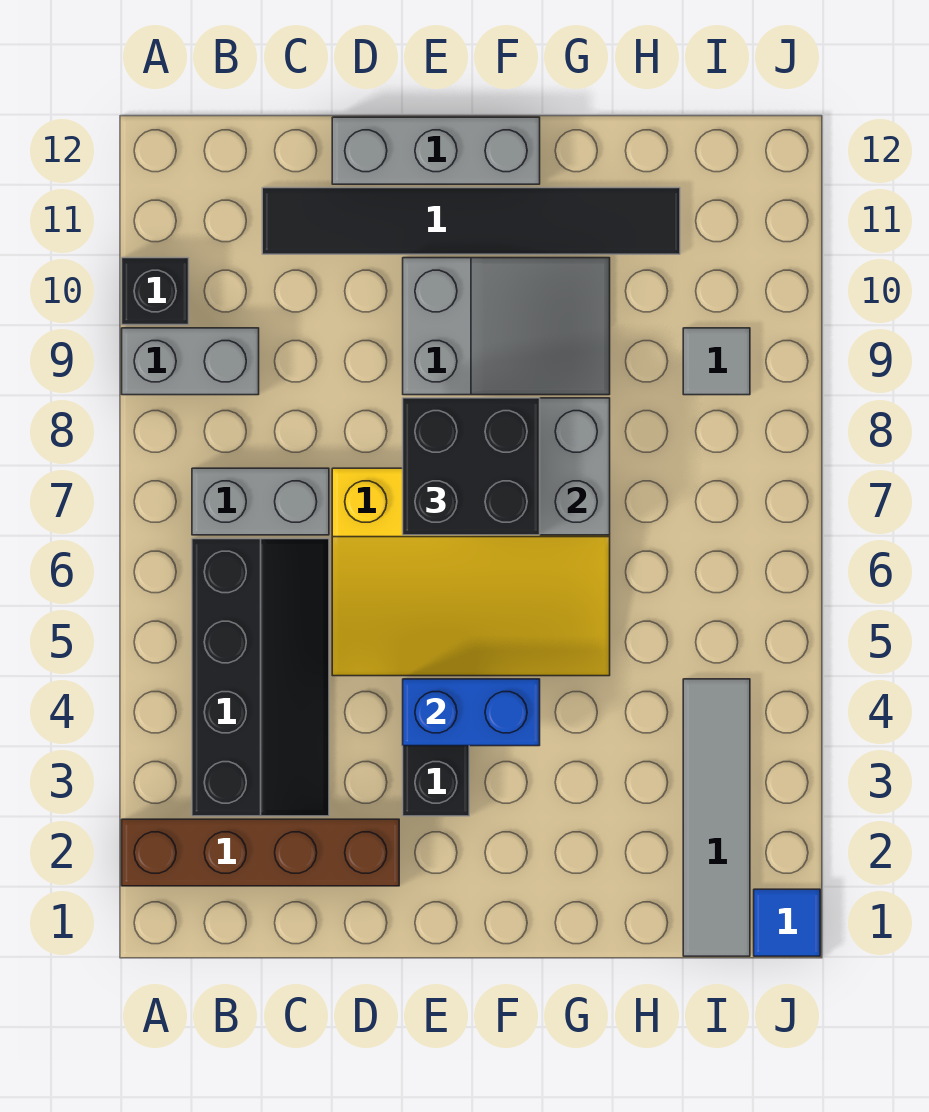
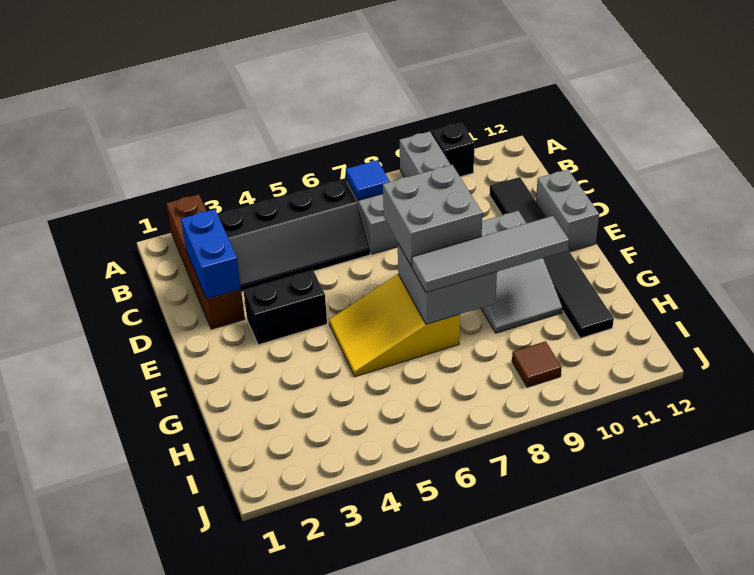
yellow 3x4 slope [332,468,610,676] -> yellow 2x3 slope [329,274,460,377]
grey 1x3 brick [332,117,540,184] -> grey 1x2 brick [536,169,599,252]
blue 1x2 brick [403,679,540,746] -> blue 1x2 brick moved to [181,209,241,299]
black 2x2 brick [403,398,540,535] -> grey 2x2 brick [383,165,482,266]
grey 1x4 tile [683,679,750,956] -> grey 1x4 tile moved to [412,216,569,293]
grey 1x1 tile [683,328,750,395] -> brown 1x1 tile [512,341,562,387]
blue 1x1 tile [754,889,820,956] -> blue 1x1 tile moved to [346,160,390,200]

